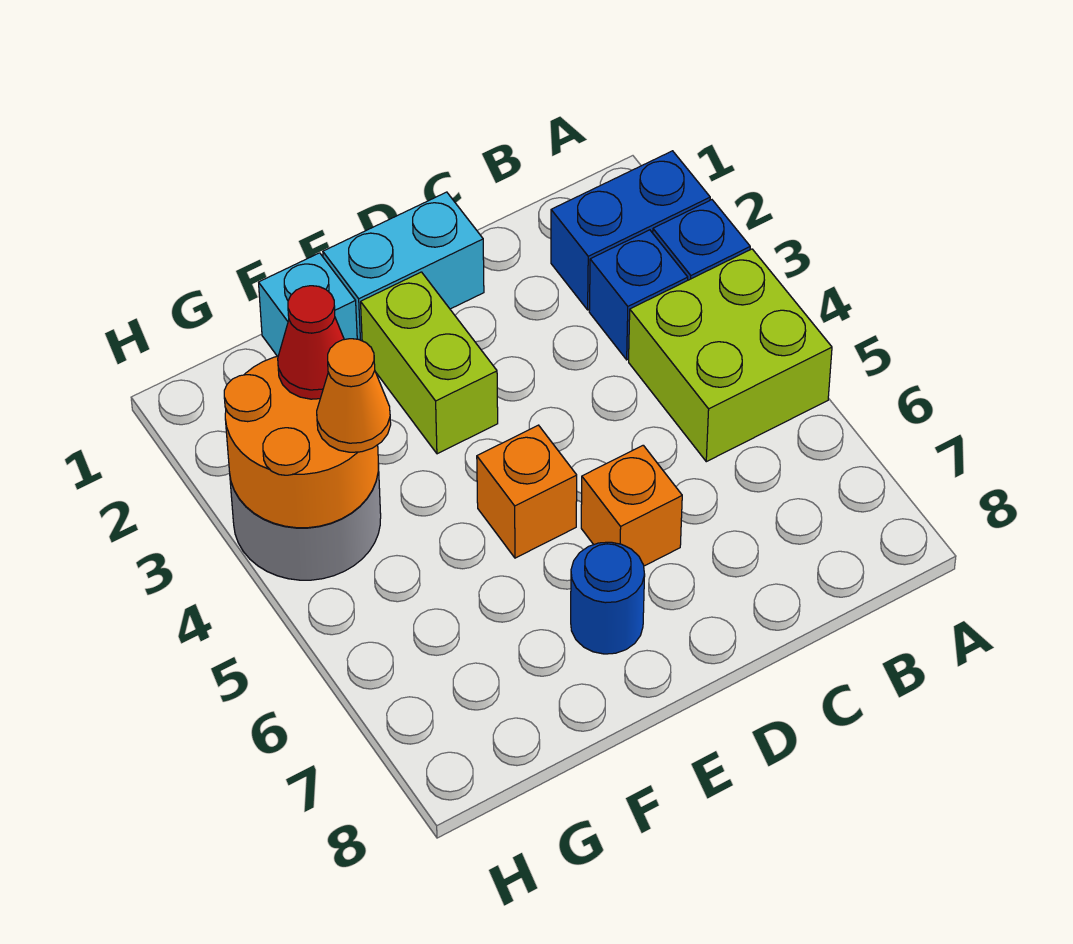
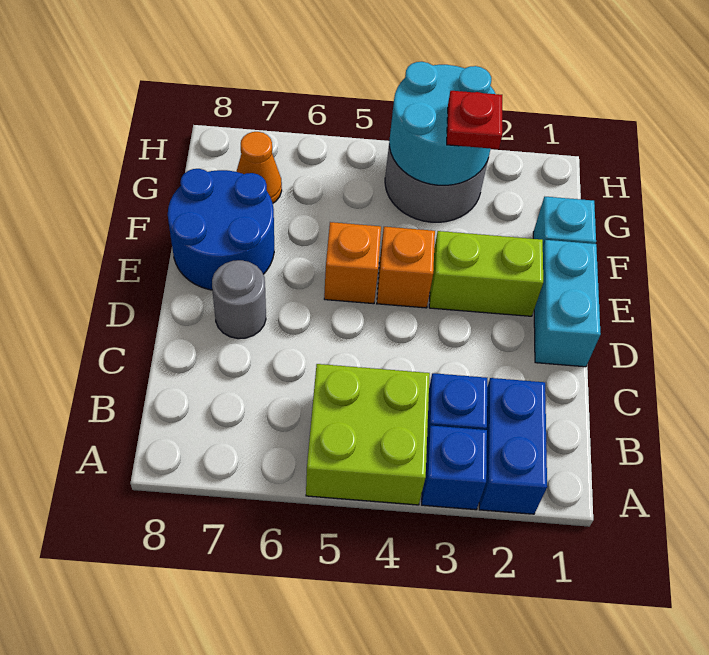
orange 1x1 brick [581,445,682,566] -> orange 1x1 brick moved to [377,227,435,308]
none -> grey 1x1 round brick [212,260,266,339]
blue 1x1 round brick [571,542,645,654] -> blue 2x2 round brick [168,169,274,290]
orange 2x2 round brick [224,356,378,528] -> cyan 2x2 round brick [389,62,495,185]
red 1x1 cone [278,286,344,399] -> red 1x1 plate [447,91,502,149]
orange 1x1 cone [317,339,391,452] -> orange 1x1 cone moved to [236,132,282,203]

